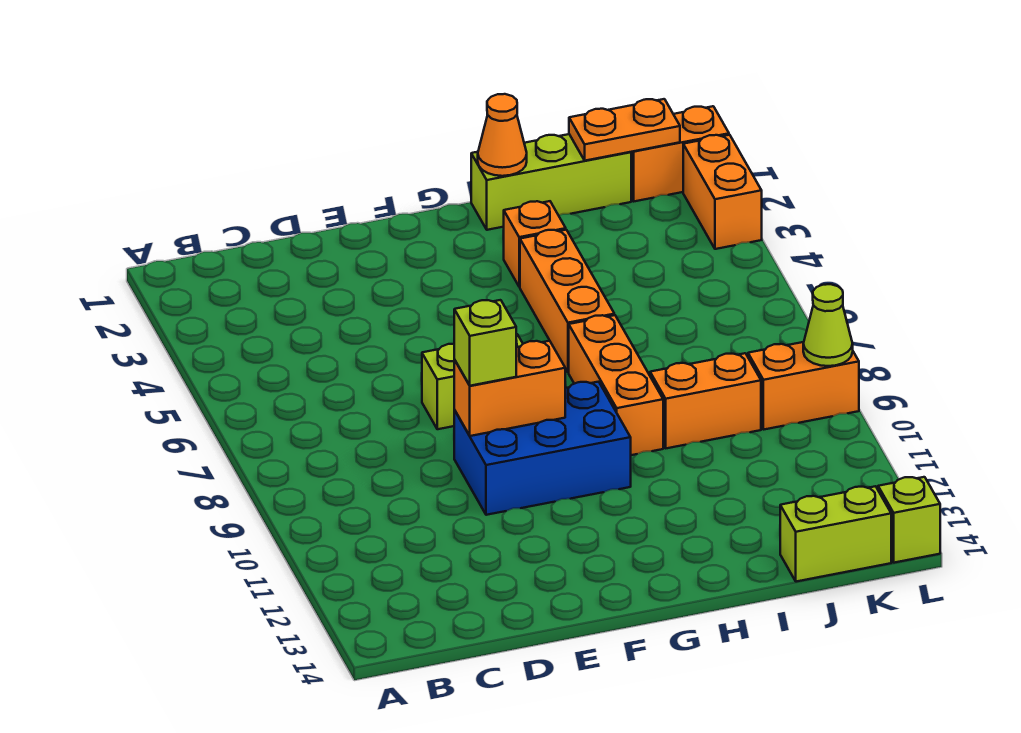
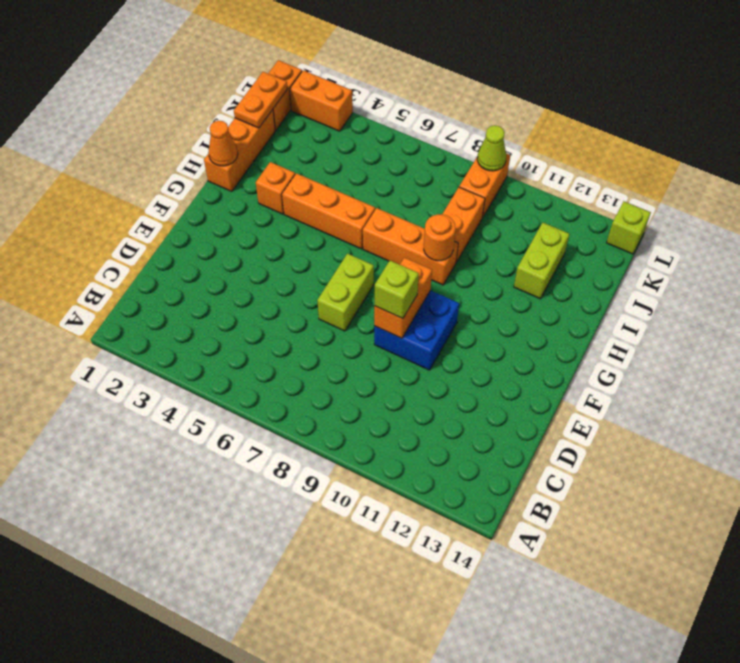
blue 2x3 brick [454,382,631,515] -> blue 2x2 brick [374,290,459,370]
lime 1x3 brick [471,134,631,230] -> orange 1x3 brick [204,110,275,191]
none -> orange 1x1 round brick [424,214,456,261]
lime 1x2 brick [780,486,891,582] -> lime 1x2 brick moved to [514,223,569,299]

